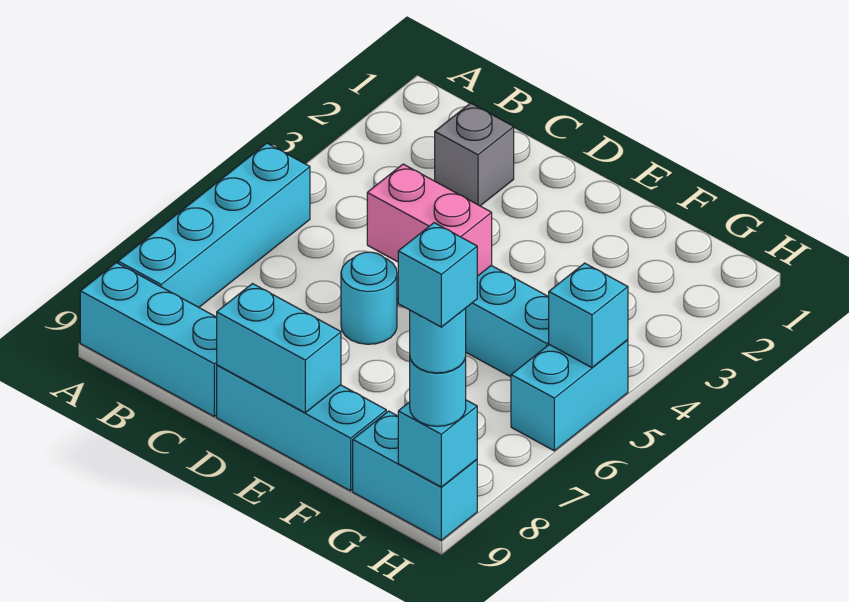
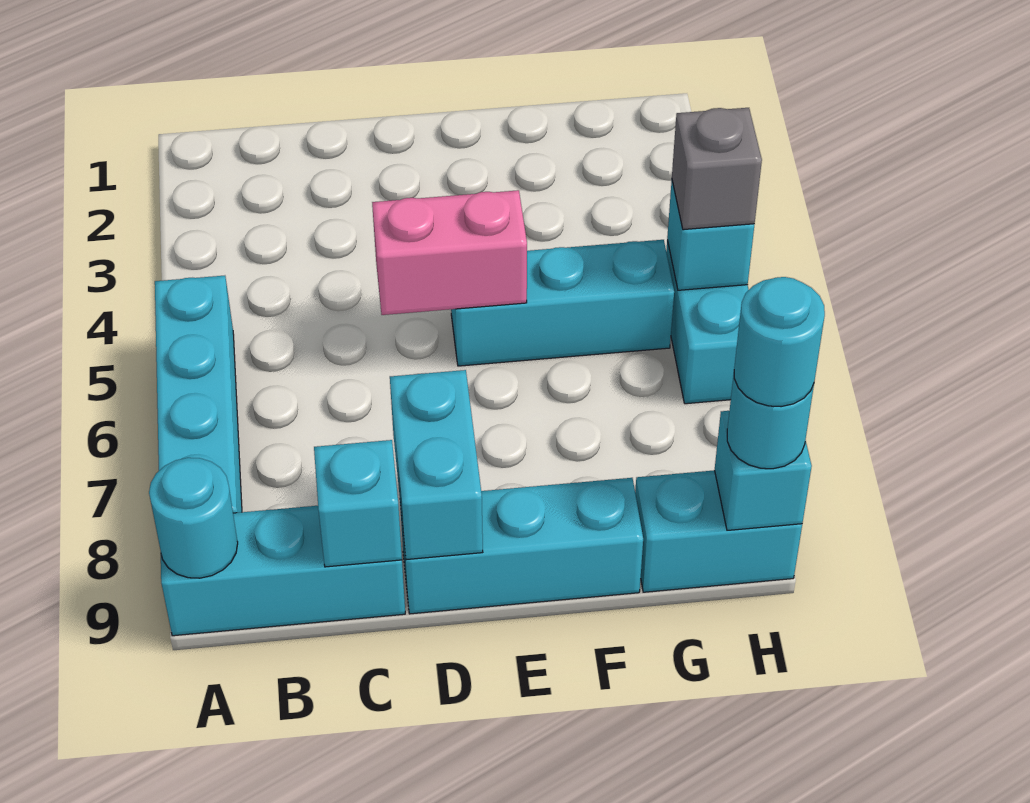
grey 1x1 brick [435,103,514,206] -> grey 1x1 brick moved to [672,108,762,230]
cyan 1x1 round brick [341,252,397,344] -> cyan 1x1 round brick moved to [149,458,238,578]
cyan 1x2 brick [217,284,341,413] -> cyan 1x2 brick turned to [390,370,483,560]
cyan 1x1 brick [398,223,477,327] -> cyan 1x1 brick moved to [314,440,402,567]

